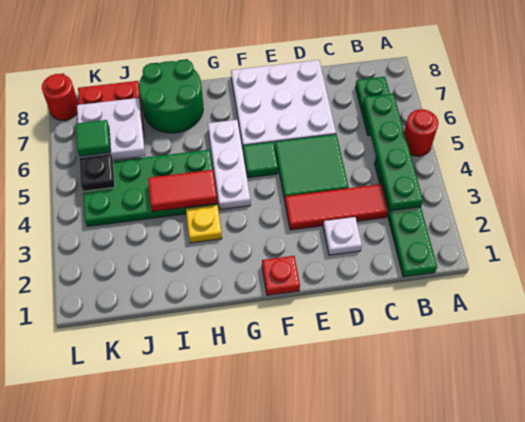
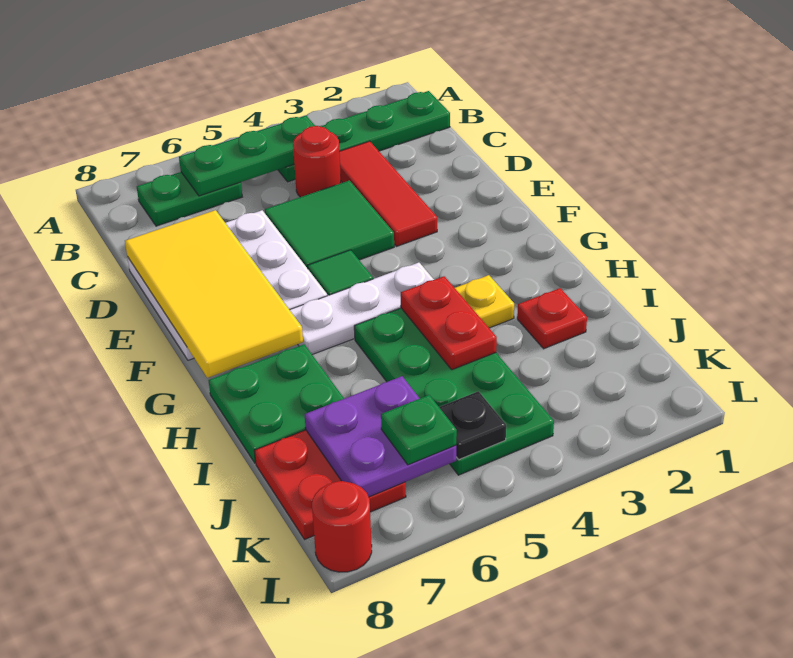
red 1x1 round brick [404,109,438,156] -> red 1x1 round brick moved to [293,126,341,197]
green 1x4 plate [363,93,423,211] -> green 1x3 plate [179,116,315,196]
white 1x1 plate [323,217,362,255] -> none
none -> yellow 2x4 tile [125,210,303,378]
red 1x1 plate [262,256,300,295] -> red 1x1 plate moved to [517,288,587,349]
red 1x2 tile [148,170,217,212] -> red 1x2 plate [401,276,497,370]
green 2x2 round brick [139,60,203,133] -> green 2x2 plate [209,344,344,463]
white 2x2 plate [77,98,145,160] -> purple 2x2 plate [305,376,456,497]
green 1x1 tile [76,120,111,156] -> green 1x1 plate [381,395,457,465]

